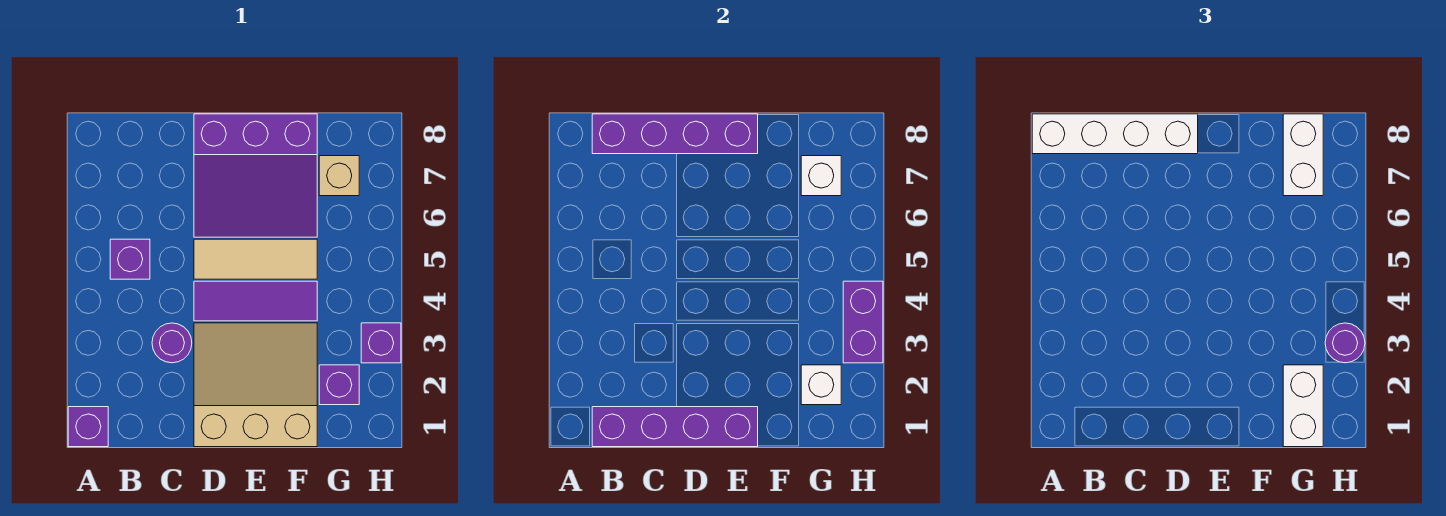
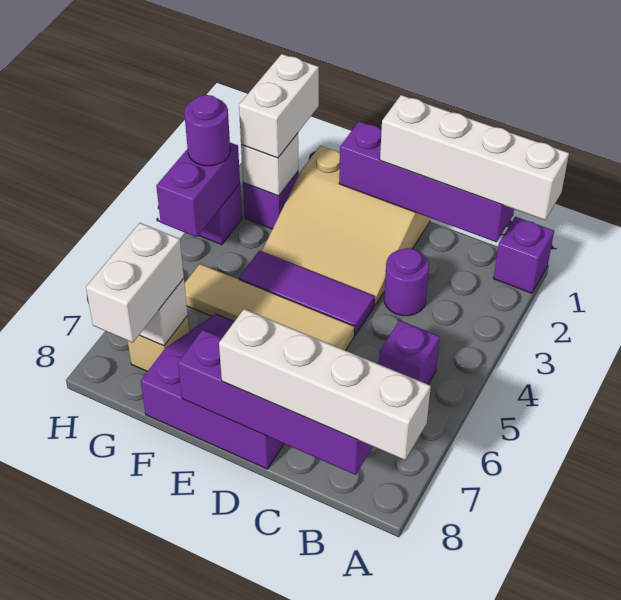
none -> white 1x4 brick [380,95,569,220]
tan 1x3 tile [194,239,317,279] -> tan 1x4 tile [184,264,354,350]

